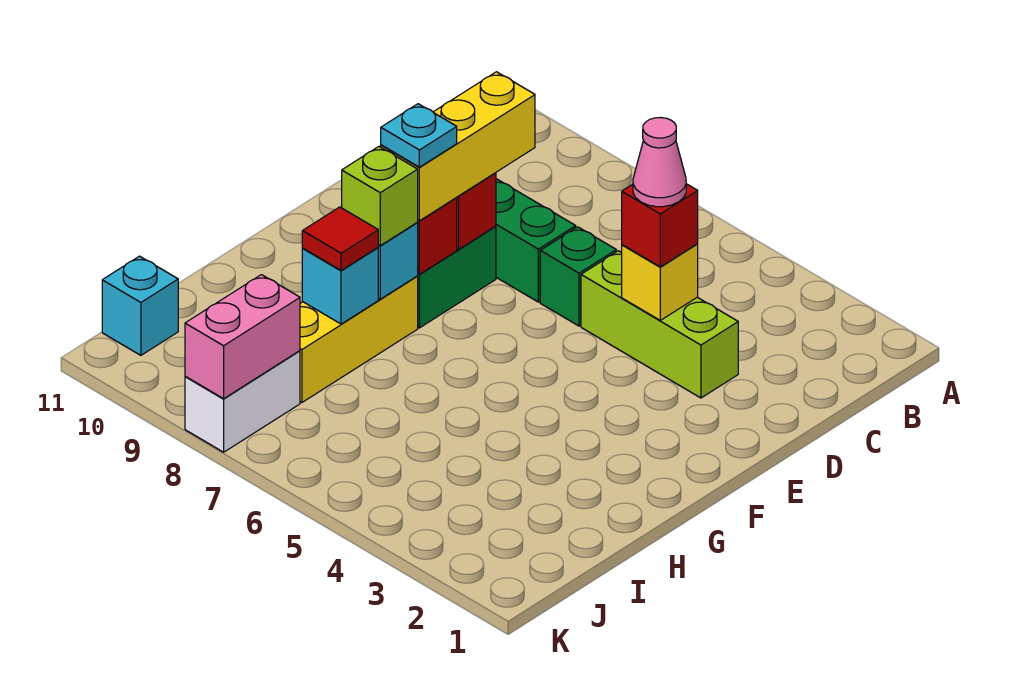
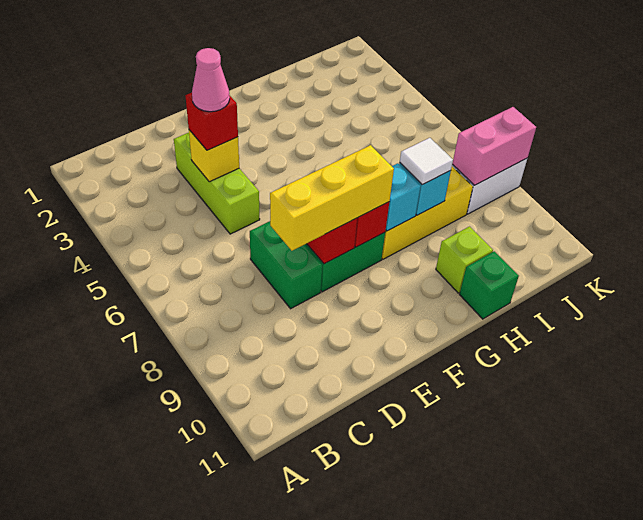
green 1x1 brick [540,227,616,326] -> green 1x1 brick moved to [459,251,519,319]
cyan 1x1 plate [381,104,457,167] -> none
lime 1x1 brick [342,147,418,246] -> lime 1x1 brick moved to [436,227,493,293]
red 1x1 tile [302,207,378,270] -> white 1x1 tile [400,138,453,185]
cyan 1x1 brick [102,256,178,355] -> none

